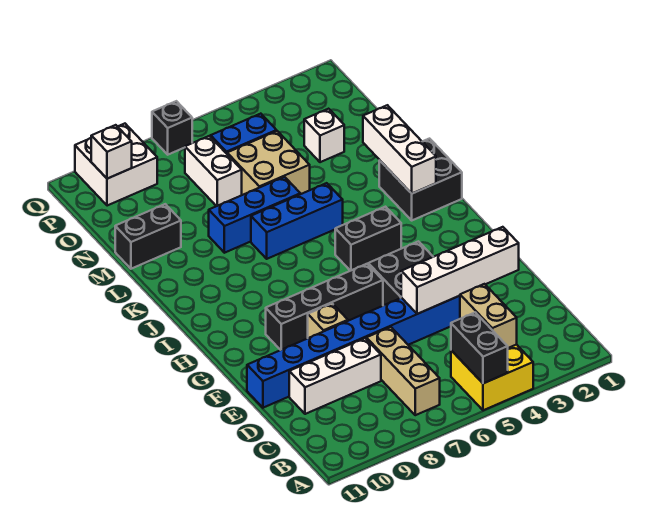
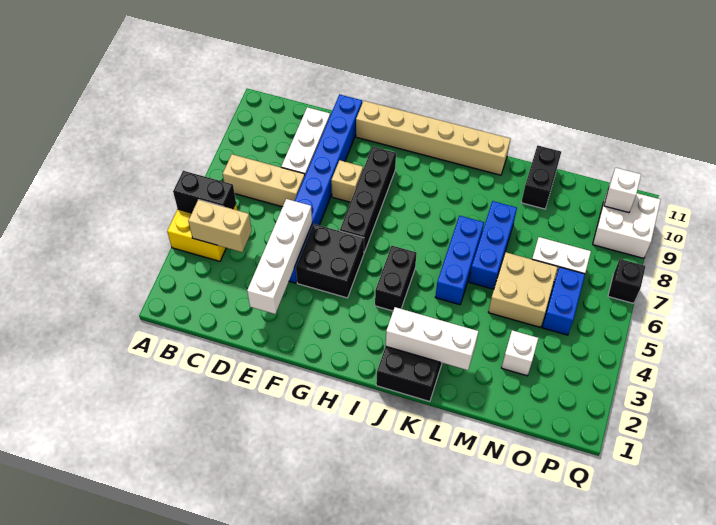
none -> tan 1x6 brick [356,101,510,175]

